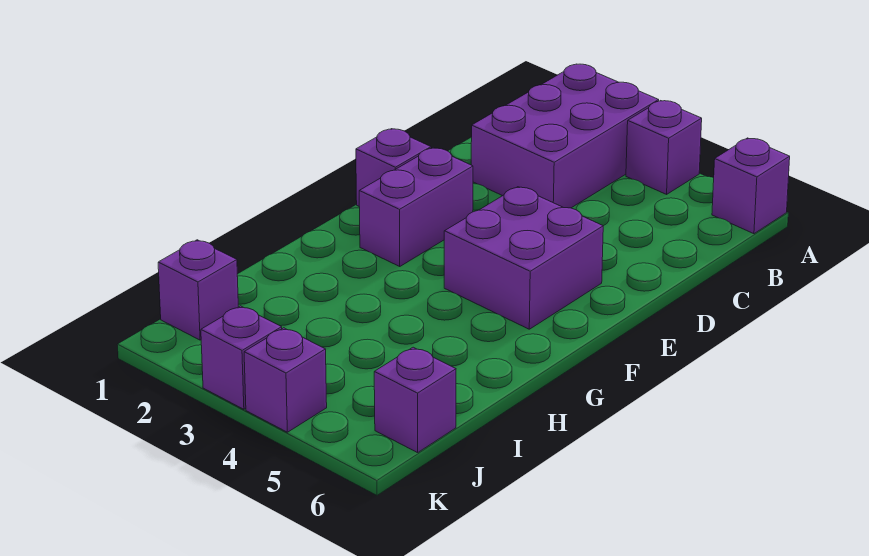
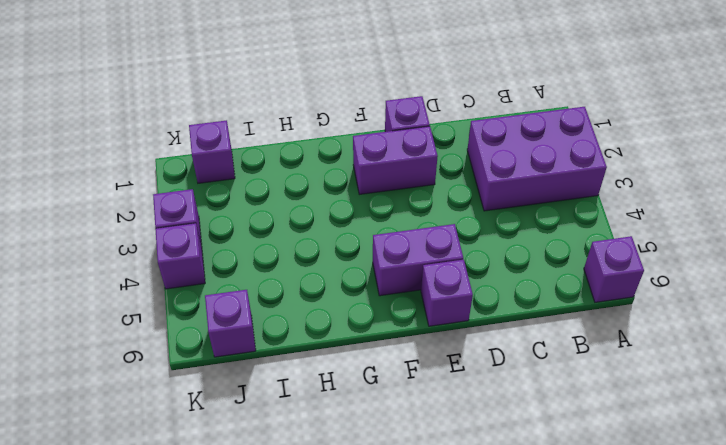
purple 1x1 brick [626,101,702,194] -> purple 1x1 brick moved to [421,260,473,326]
purple 2x2 brick [444,187,603,329] -> purple 1x2 brick [373,224,463,296]

